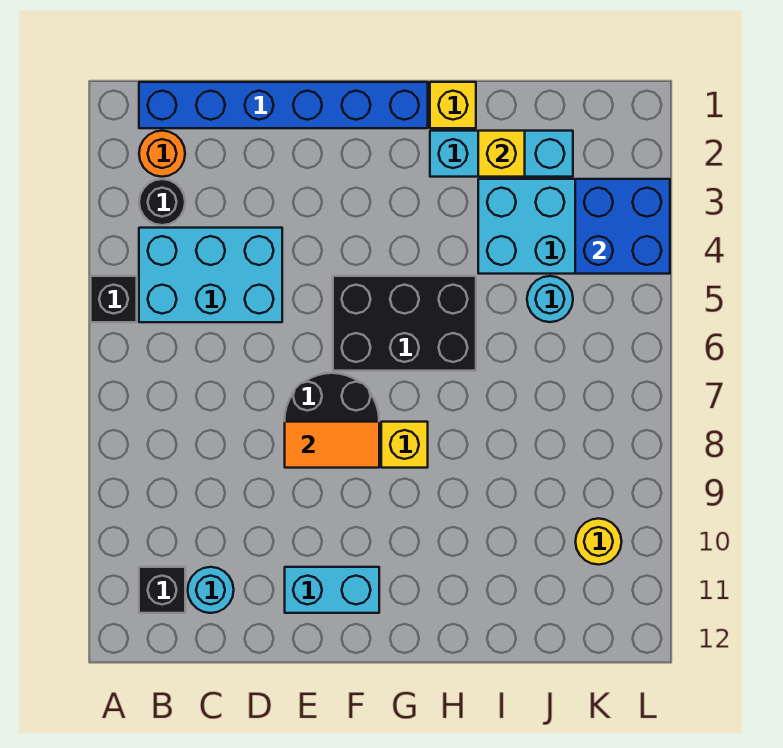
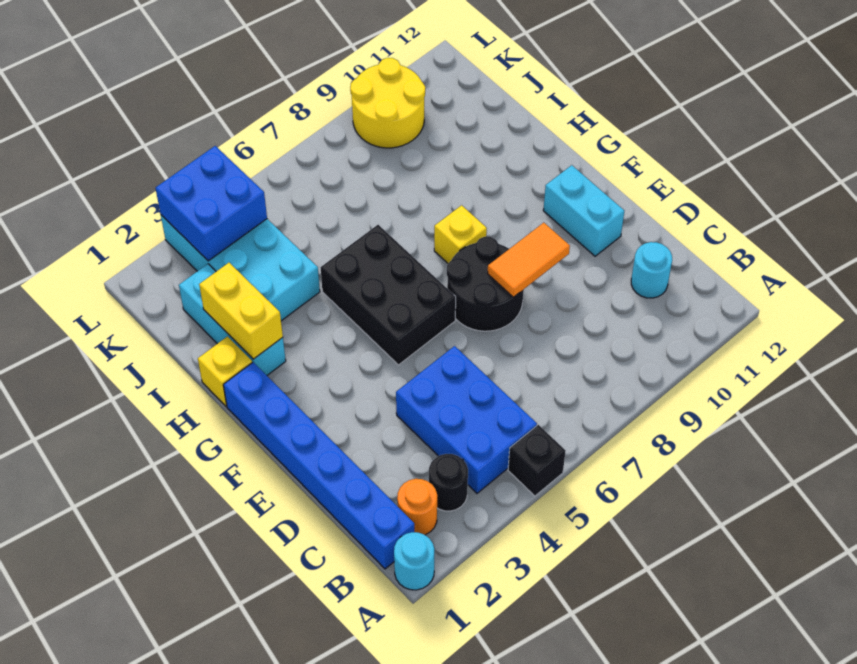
cyan 2x3 brick [139,228,282,322] -> blue 2x3 brick [396,346,537,493]
black 1x1 brick [139,567,185,613] -> none
orange 1x2 tile [285,422,379,468] -> orange 1x2 tile turned to [488,223,570,297]
yellow 1x1 brick [478,131,525,177] -> yellow 1x2 brick [199,263,283,359]
cyan 1x1 round brick [527,276,573,322] -> cyan 1x1 round brick moved to [394,532,434,590]
yellow 1x1 round brick [575,519,622,565] -> yellow 2x2 round brick [350,58,425,148]

